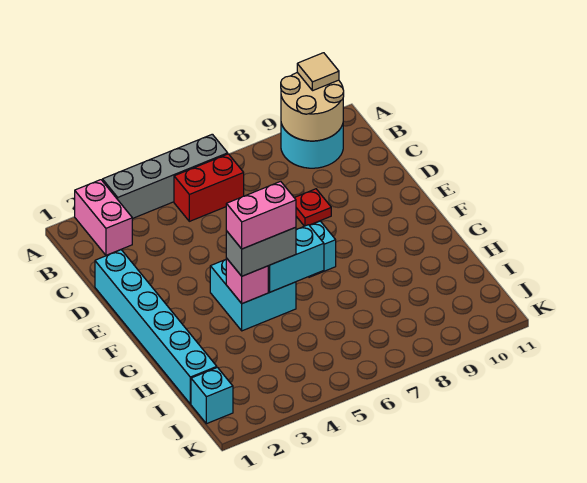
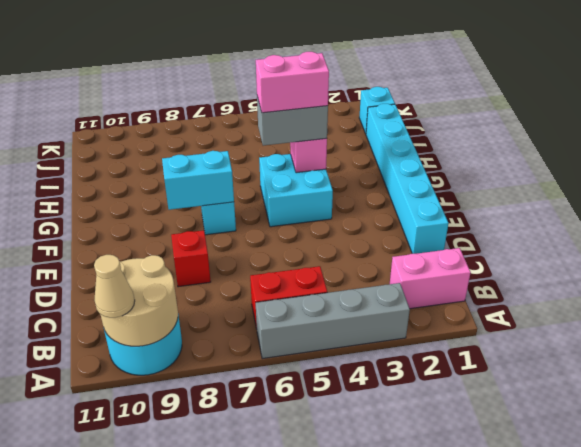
pink 1x2 brick [75,180,132,255] -> pink 1x2 brick turned to [390,248,471,309]
tan 1x1 tile [297,53,339,91] -> tan 1x1 cone [94,255,135,318]
red 1x1 plate [294,189,331,226] -> red 1x1 brick [171,230,211,287]
cyan 1x2 brick [268,225,324,292] -> cyan 1x2 brick moved to [162,151,234,210]

